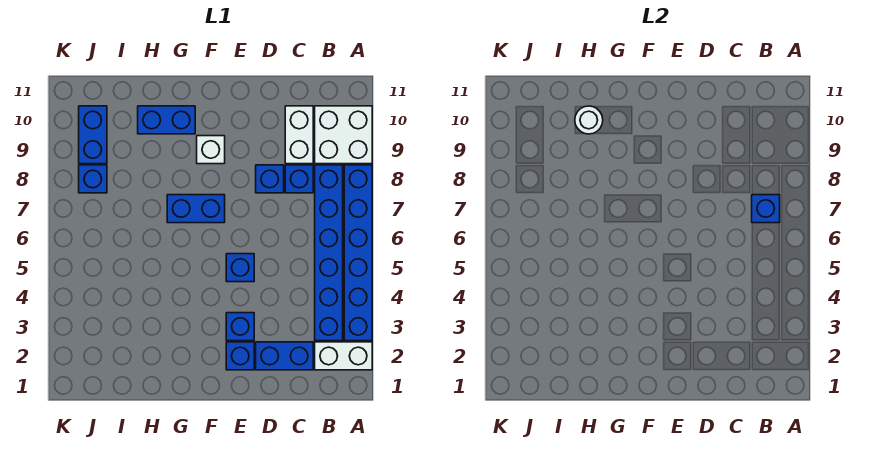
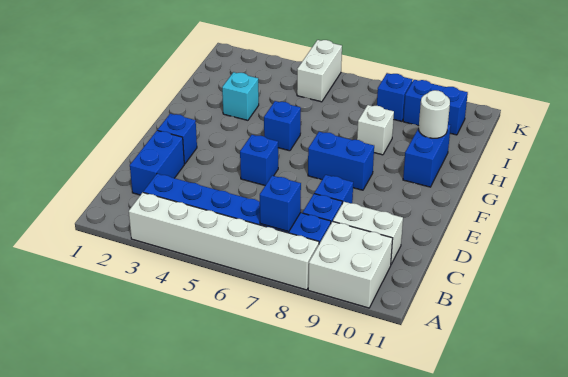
white 1x2 brick [315,342,372,370] -> white 1x2 brick moved to [297,40,342,102]
blue 1x6 brick [344,165,372,341] -> white 1x6 brick [129,193,319,290]
blue 1x1 brick [226,313,254,341] -> blue 1x1 brick moved to [264,101,301,151]
blue 1x2 brick [167,195,225,223] -> blue 1x2 brick turned to [308,132,374,190]
white 1x1 brick [197,136,225,164] -> white 1x1 brick moved to [357,105,394,155]
none -> cyan 1x1 brick [222,72,259,120]

